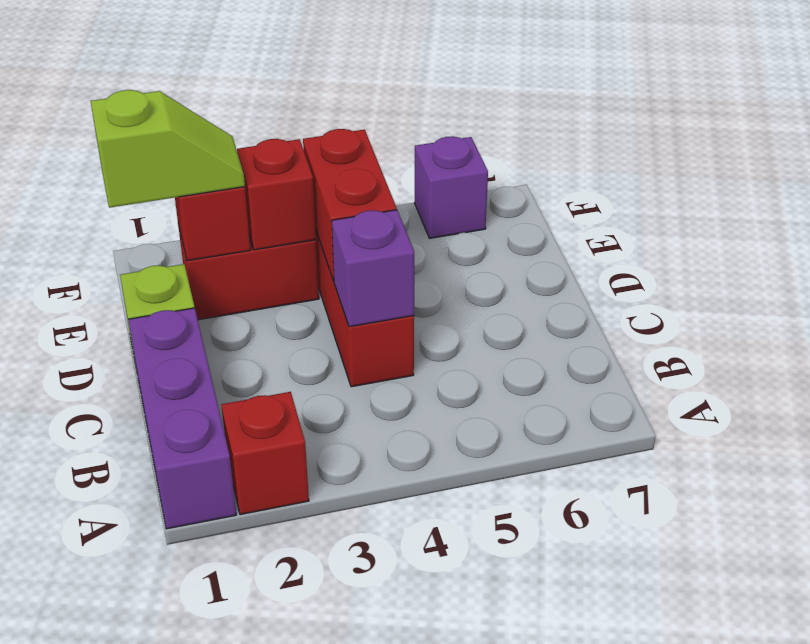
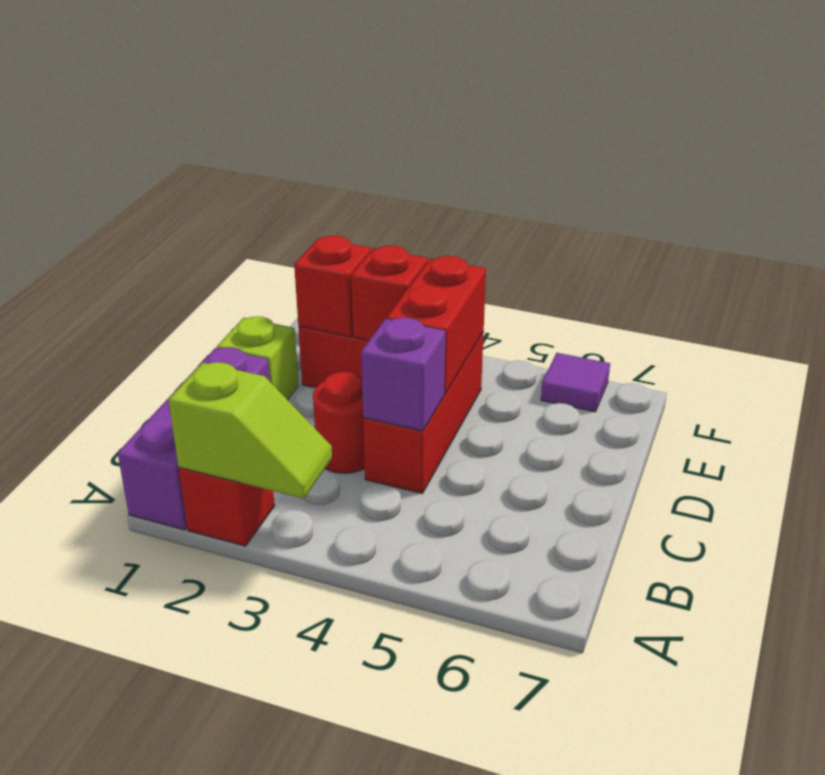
none -> red 1x1 round brick [313,372,365,473]
lime 1x2 slope [91,90,245,208] -> lime 1x2 slope moved to [168,362,332,499]
purple 1x1 brick [415,136,488,238] -> purple 1x1 tile [541,353,610,412]

